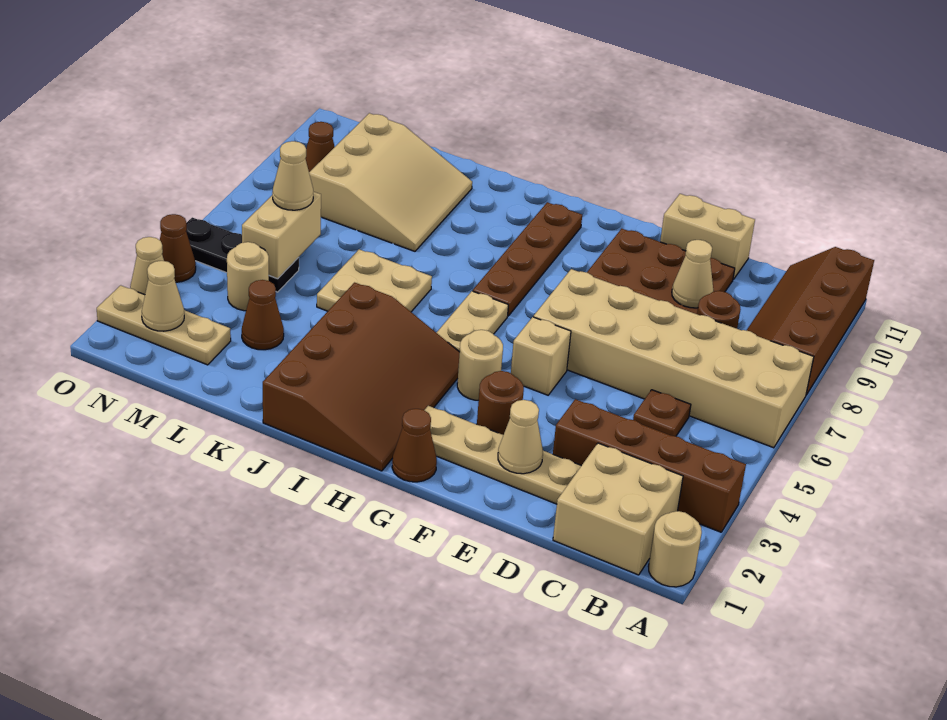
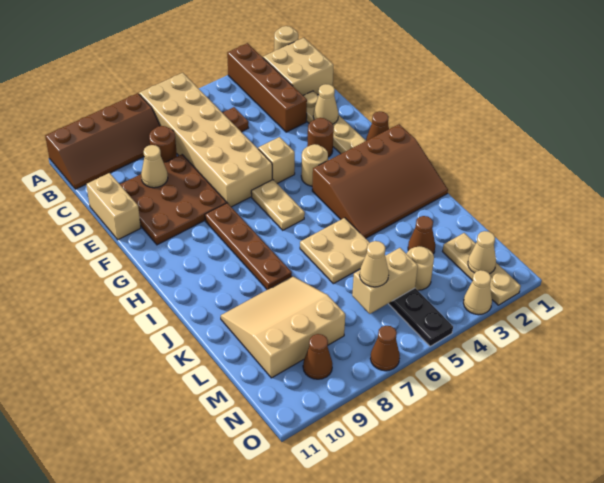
brown 3x4 slope [263,283,460,471] -> brown 3x4 slope turned to [312,124,448,238]
tan 1x2 plate [437,291,508,352] -> tan 1x2 plate turned to [251,180,305,230]
brown 1x4 plate [473,202,582,316] -> brown 1x4 plate turned to [205,203,292,290]
brown 1x1 cone [160,214,196,282] -> brown 1x1 cone moved to [370,326,400,371]

